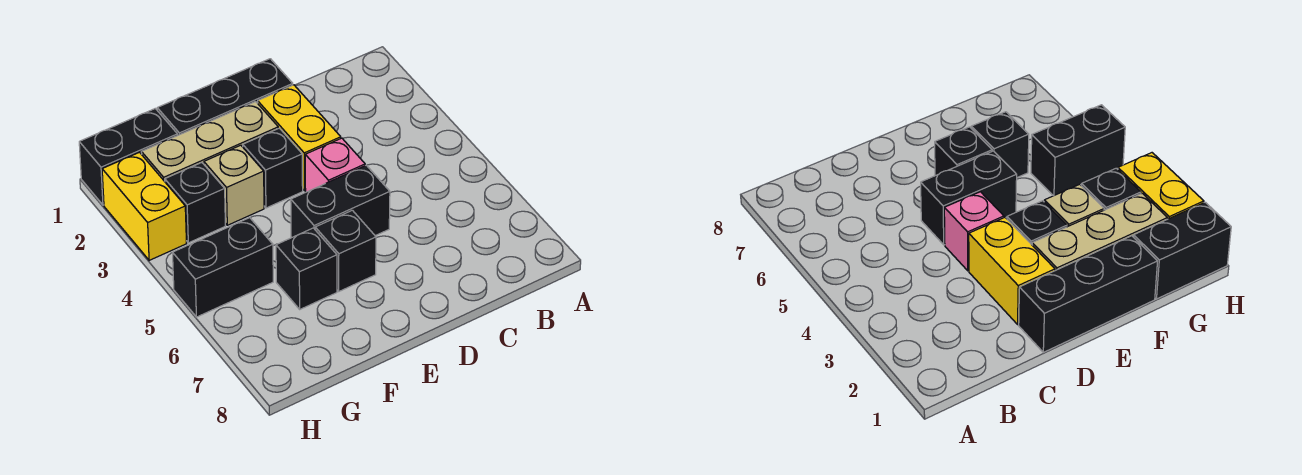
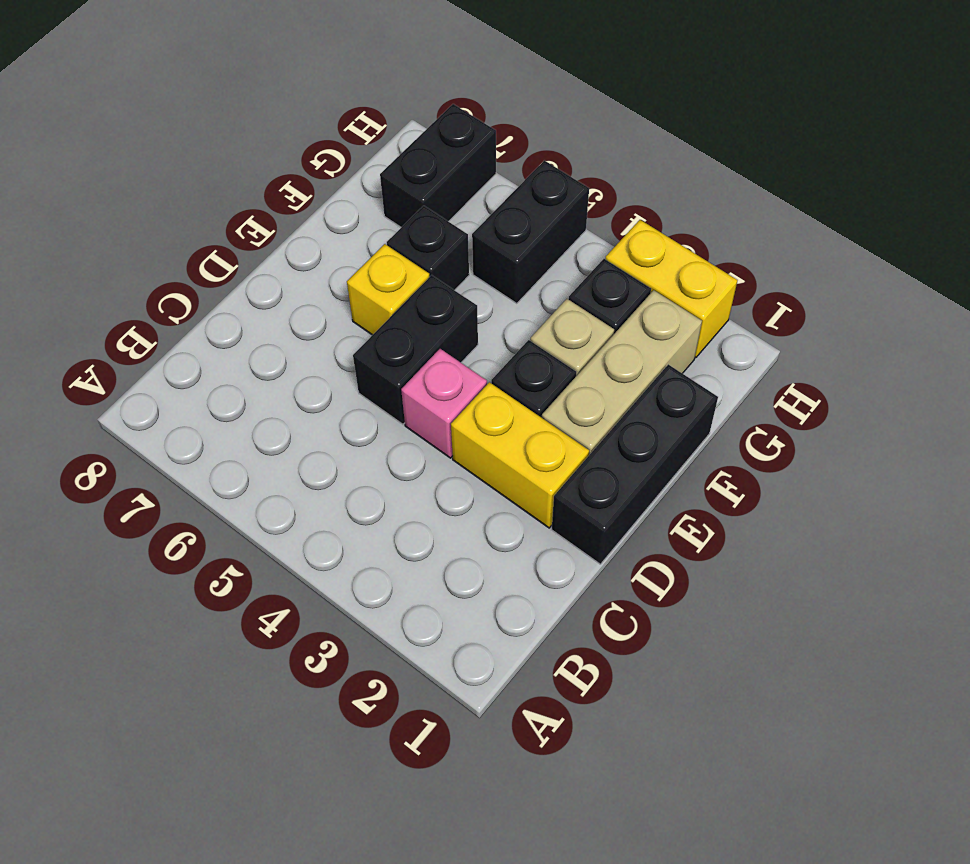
black 1x1 brick [315,210,376,291] -> yellow 1x1 brick [347,244,430,335]
black 1x2 brick [79,109,178,205] -> black 1x2 brick moved to [380,104,496,227]

